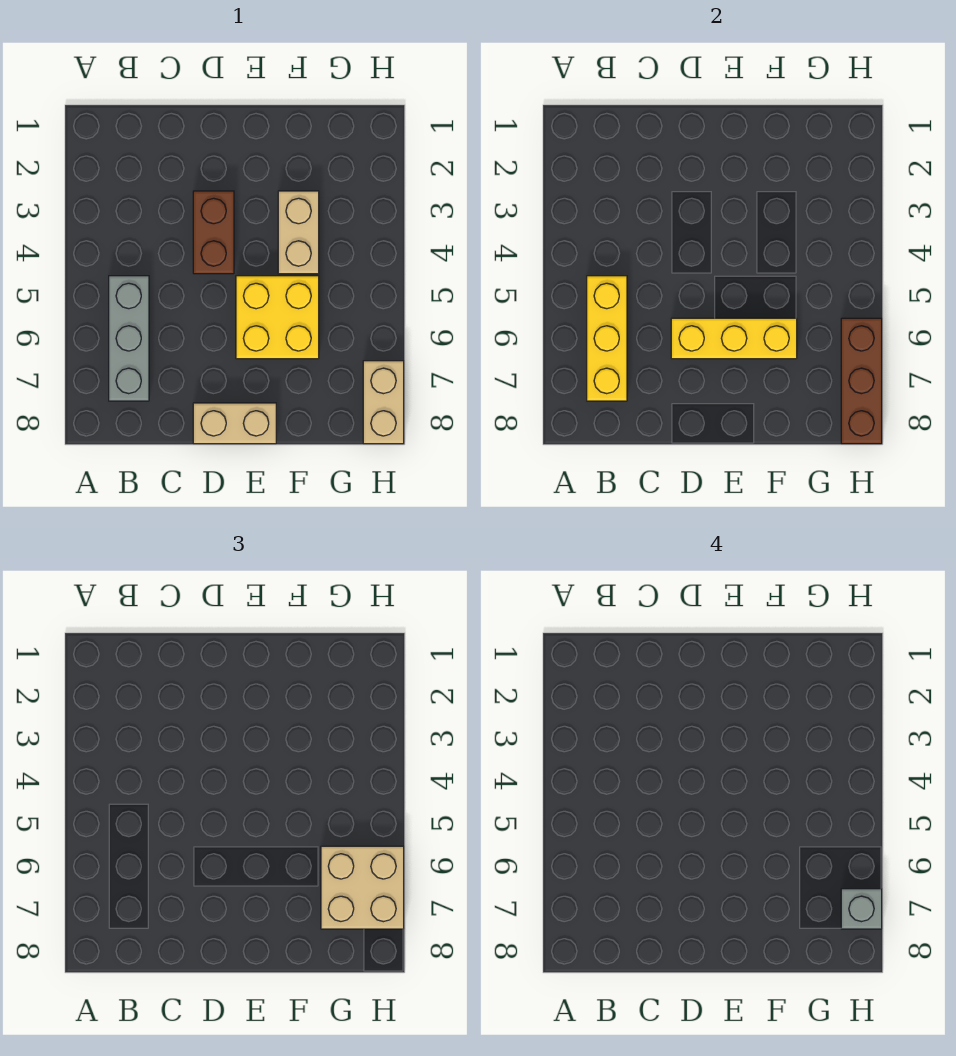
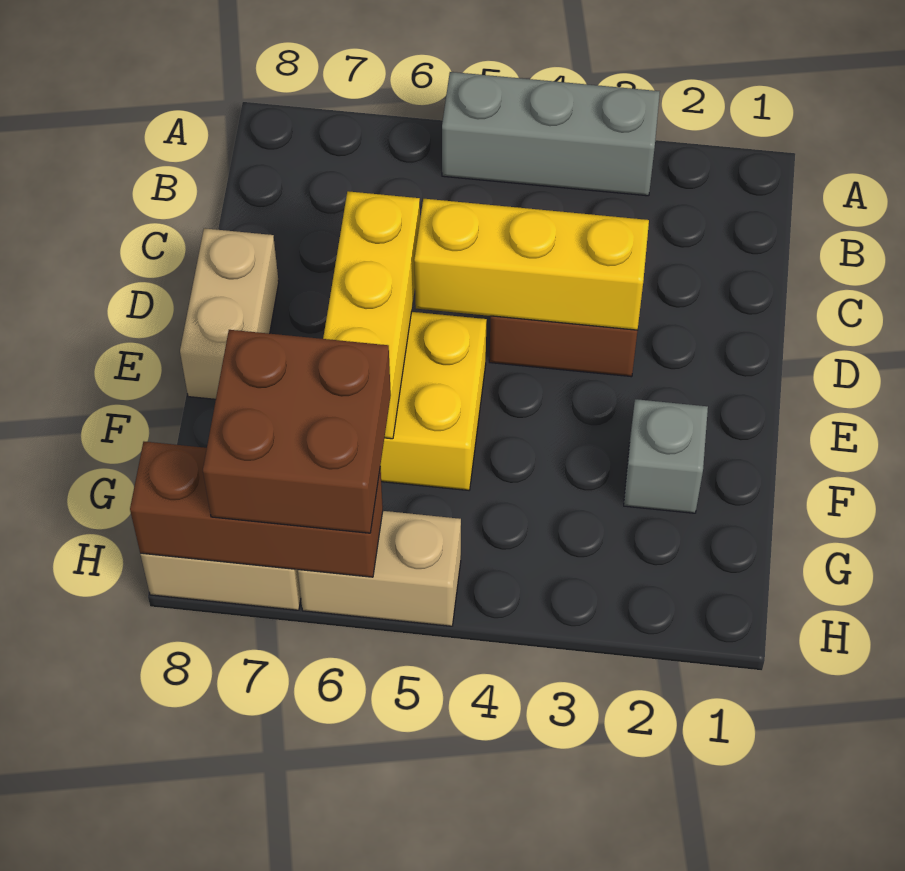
grey 1x3 brick [109,276,149,401] -> grey 1x3 brick moved to [442,72,660,196]
yellow 1x3 brick [587,276,627,401] -> yellow 1x3 brick moved to [414,199,649,330]
tan 1x2 brick [278,191,319,274] -> tan 1x2 brick moved to [298,511,461,626]
tan 2x2 brick [321,846,404,929] -> brown 2x2 brick [203,330,391,533]
grey 1x1 brick [841,889,882,929] -> grey 1x1 brick moved to [624,399,708,513]

